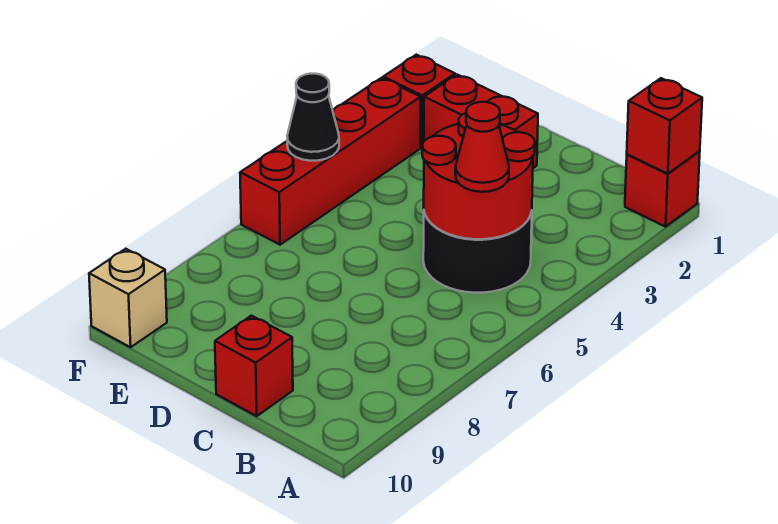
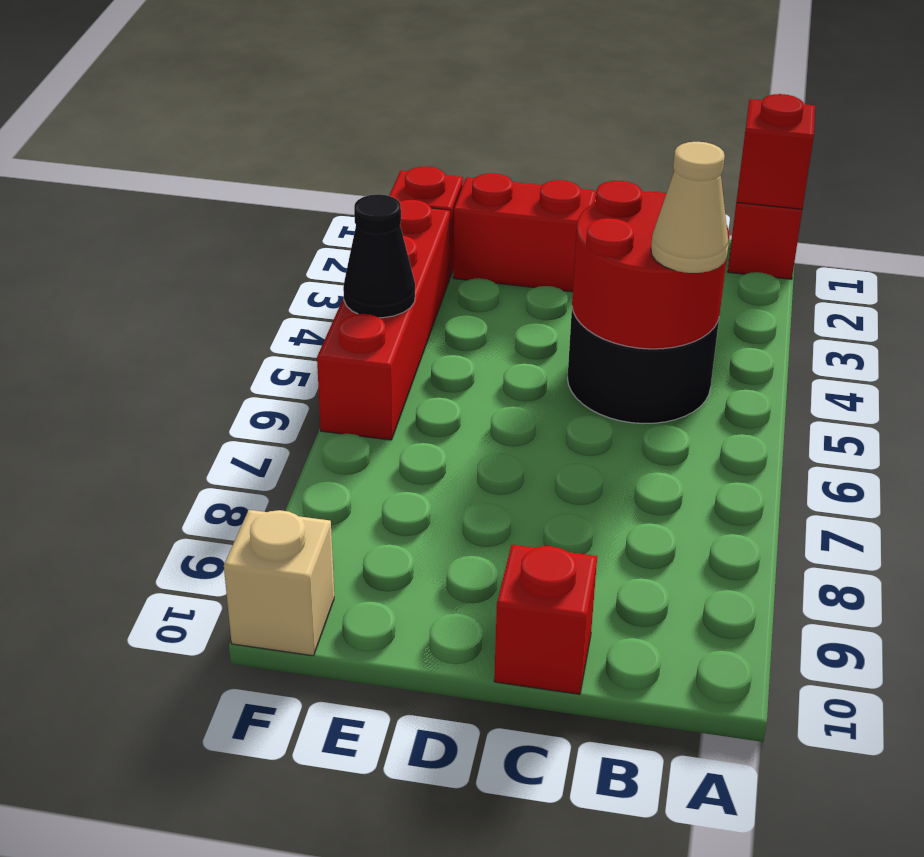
red 1x1 cone [455,102,509,192] -> tan 1x1 cone [651,142,729,273]

